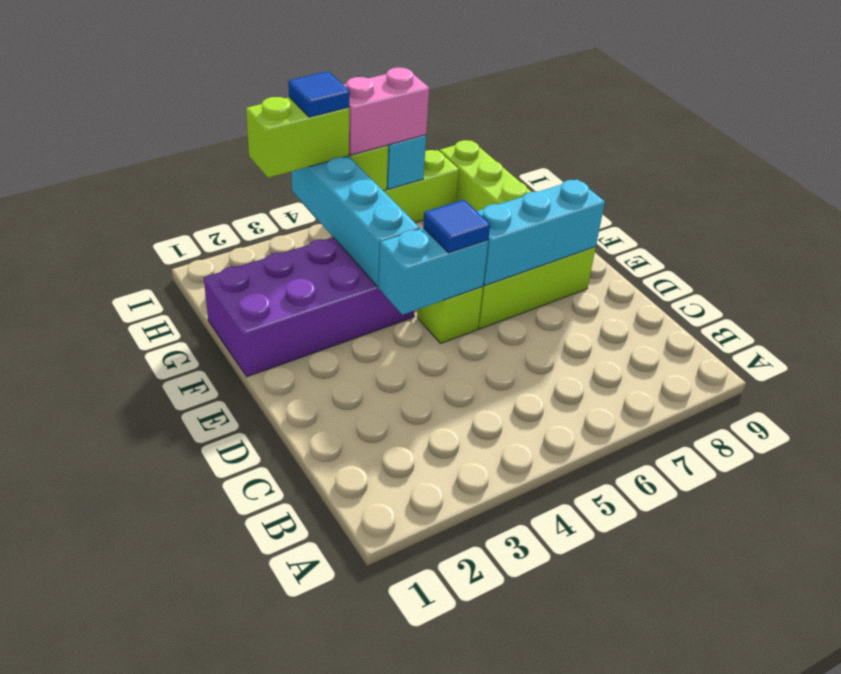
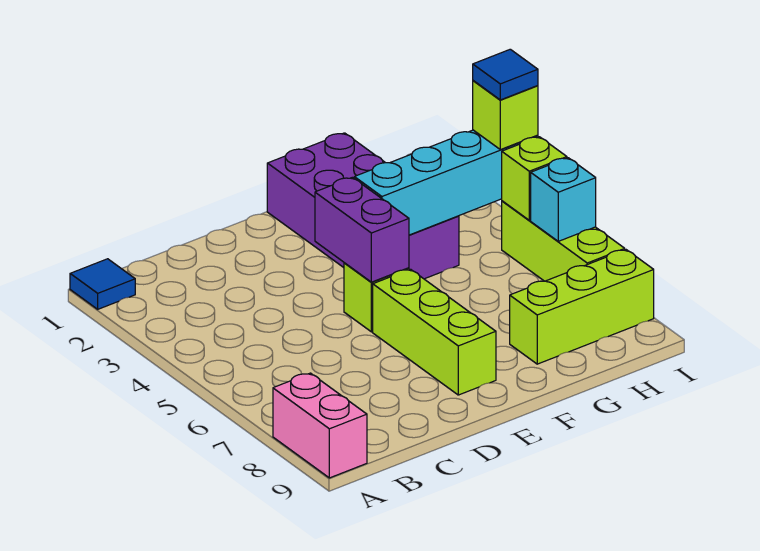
cyan 1x2 brick [379,228,488,315] -> purple 1x2 brick [315,177,409,282]
blue 1x1 tile [423,200,490,253] -> blue 1x1 tile moved to [70,259,135,309]
cyan 1x3 brick [477,179,605,285] -> none
lime 1x2 brick [246,97,349,178] -> lime 1x1 brick [473,81,538,150]
pink 1x2 brick [343,67,429,155] -> pink 1x2 brick moved to [273,373,367,478]

